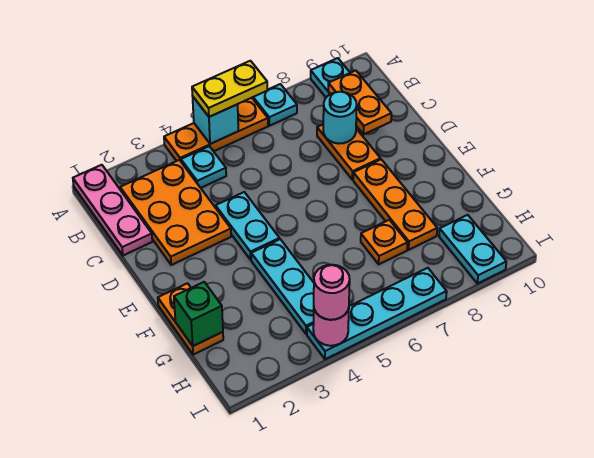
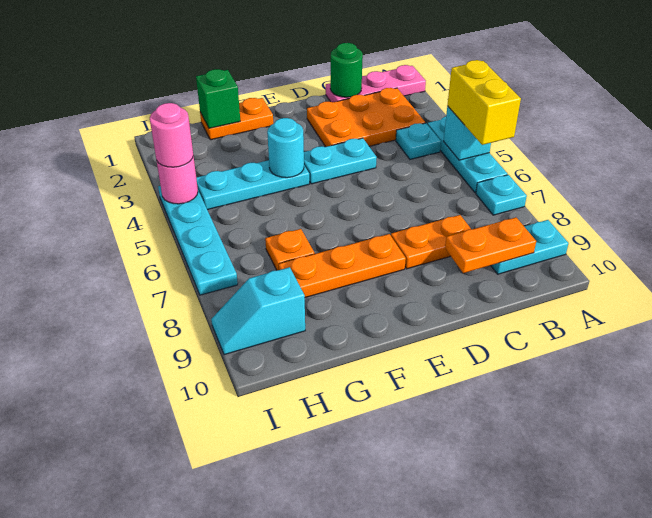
orange 1x3 plate [164,98,268,161] -> cyan 1x3 plate [427,117,507,193]
yellow 1x2 plate [192,61,268,117] -> yellow 1x2 brick [447,60,521,145]
none -> green 1x1 round brick [330,43,363,97]
cyan 1x1 round brick [323,92,357,144] -> cyan 1x1 round brick moved to [267,118,304,178]
cyan 1x2 plate [439,215,506,284] -> cyan 1x2 slope [211,267,305,355]

